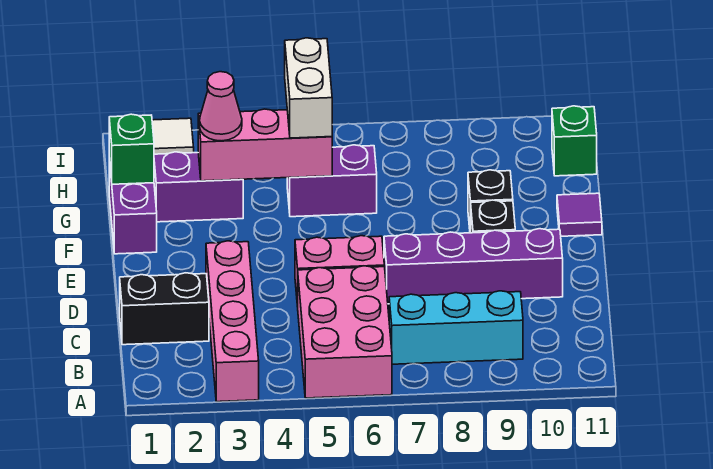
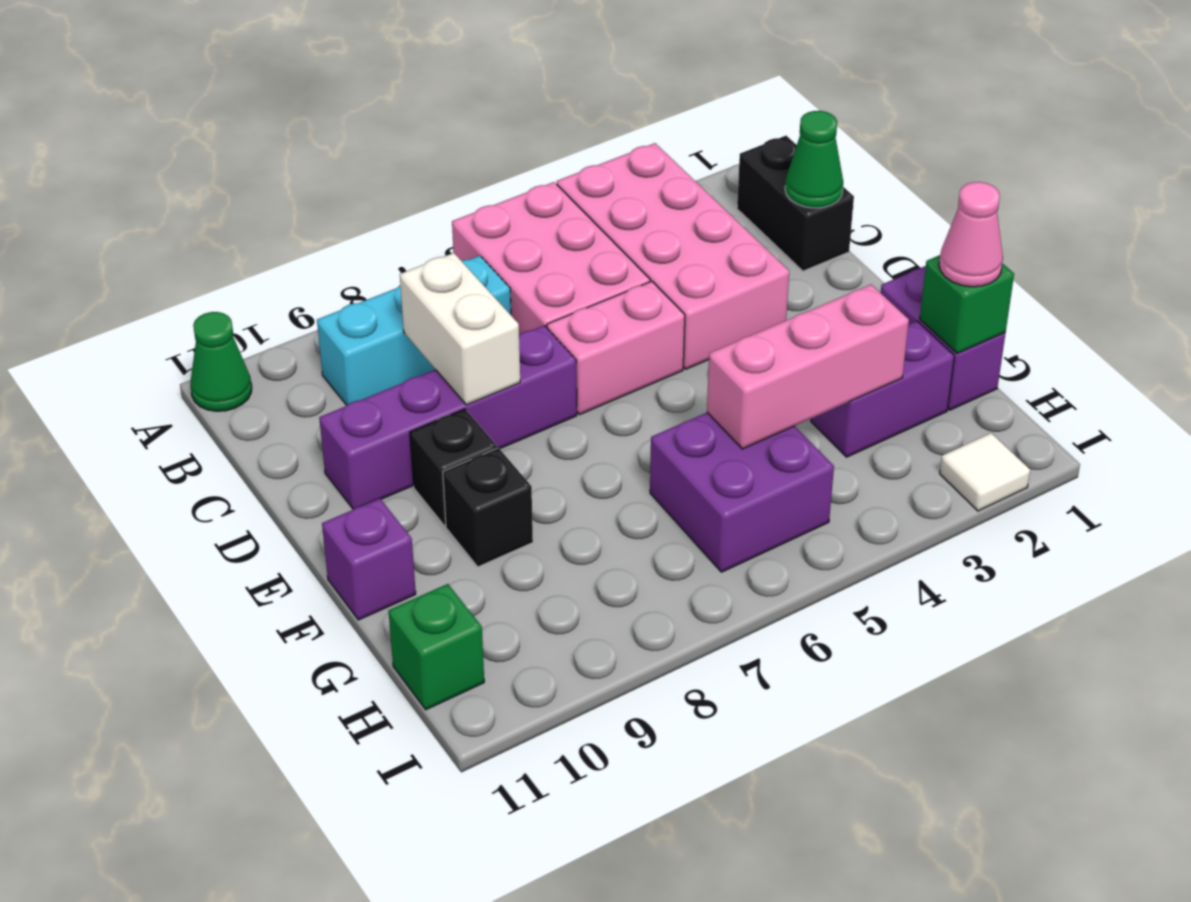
pink 1x4 brick [206,241,259,402] -> pink 2x4 brick [557,143,789,369]
none -> green 1x1 cone [190,312,252,411]
black 1x2 brick [120,273,209,345] -> black 1x2 brick turned to [737,136,854,271]
none -> green 1x1 cone [785,111,843,208]
purple 1x1 tile [557,193,602,236] -> purple 1x1 brick [322,499,416,620]
pink 1x1 cone [200,72,242,141] -> pink 1x1 cone moved to [939,182,1003,287]
purple 1x2 brick [287,145,377,217] -> purple 2x2 brick [650,413,834,572]
white 1x2 brick [285,38,332,138] -> white 1x2 brick moved to [400,253,520,405]

